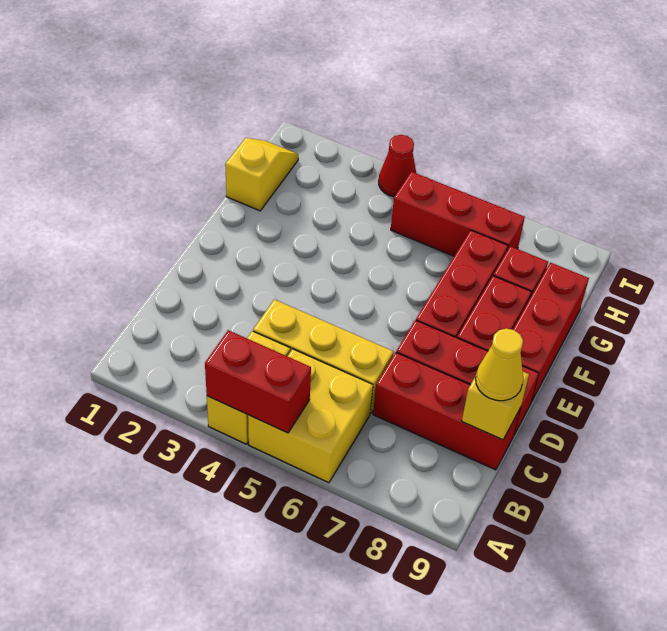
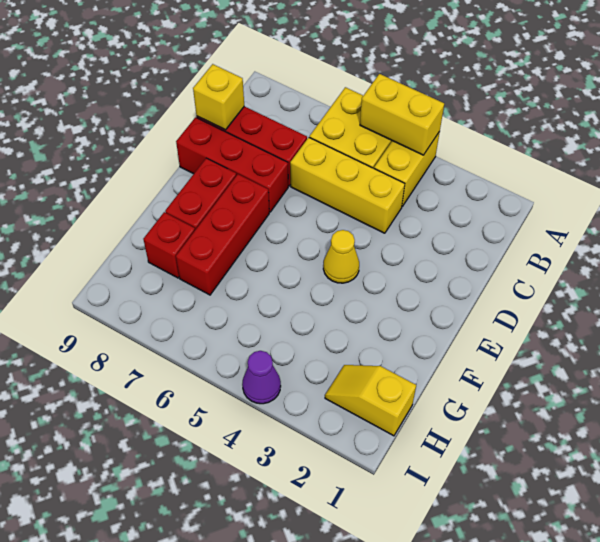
red 1x2 brick [205,330,311,433] -> yellow 1x2 brick [360,74,444,155]
yellow 1x1 cone [476,329,523,401] -> yellow 1x1 cone moved to [323,230,359,283]
red 1x3 brick [513,263,589,402] -> none
yellow 1x2 slope [225,138,298,211] -> yellow 1x2 slope turned to [325,365,416,436]
red 1x3 brick [391,172,525,256] -> none
red 1x1 cone [379,135,416,197] -> purple 1x1 cone [242,351,281,404]

